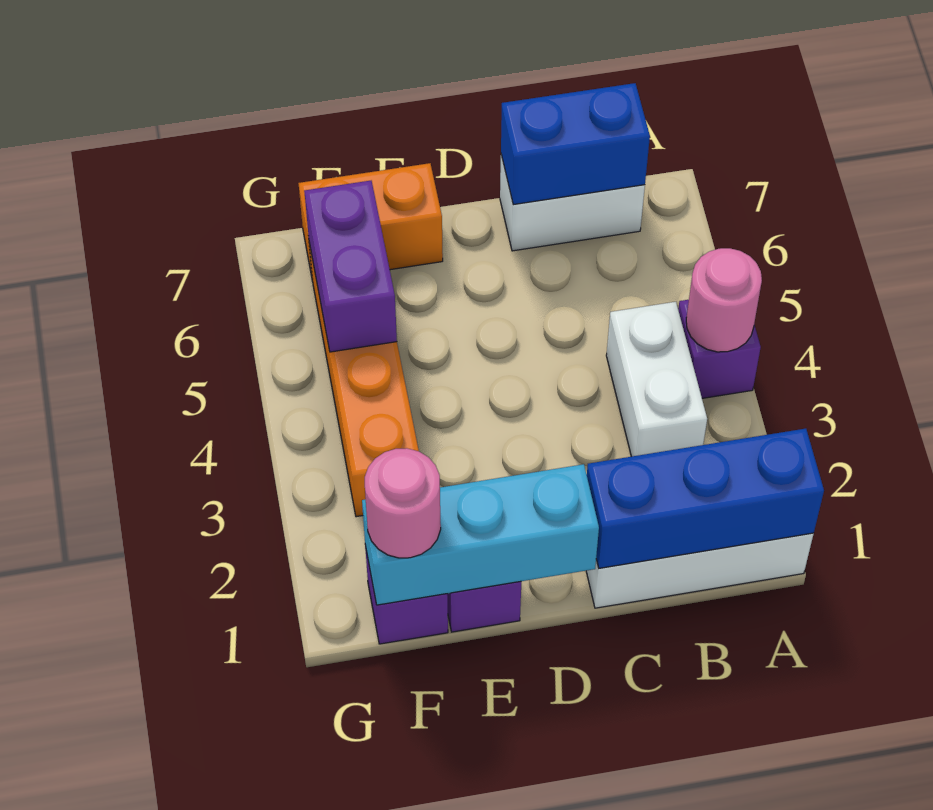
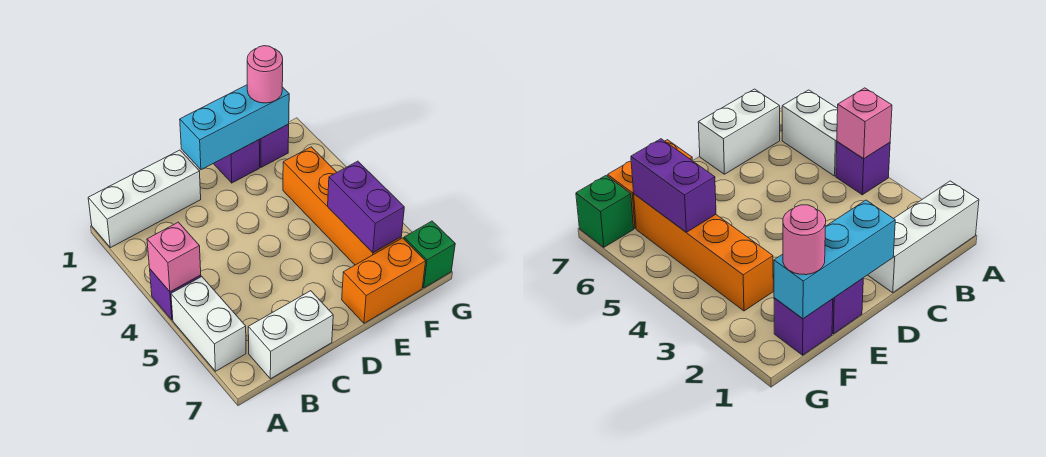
blue 1x3 brick [587,429,824,568] -> none
pink 1x1 round brick [686,248,762,352] -> pink 1x1 brick [147,222,201,292]
white 1x2 brick [606,302,707,457] -> white 1x2 brick moved to [171,277,246,371]
blue 1x2 brick [501,83,650,205] -> none
none -> green 1x1 brick [404,221,455,288]

